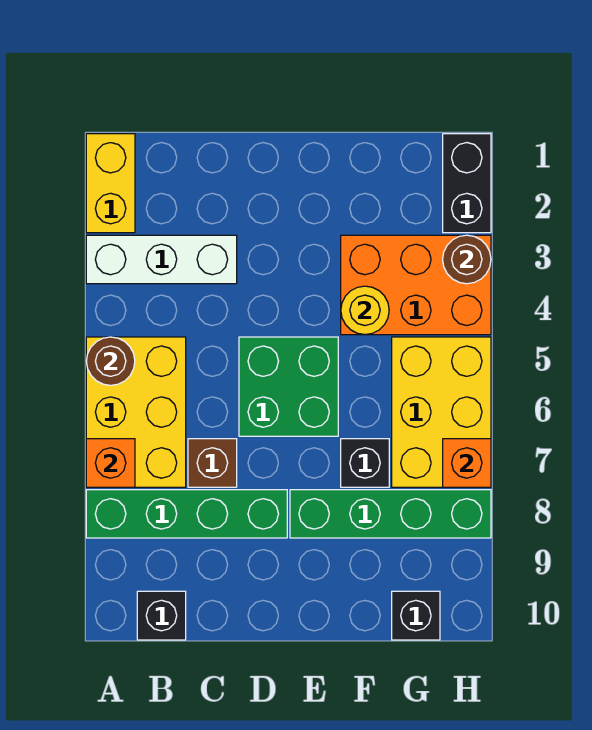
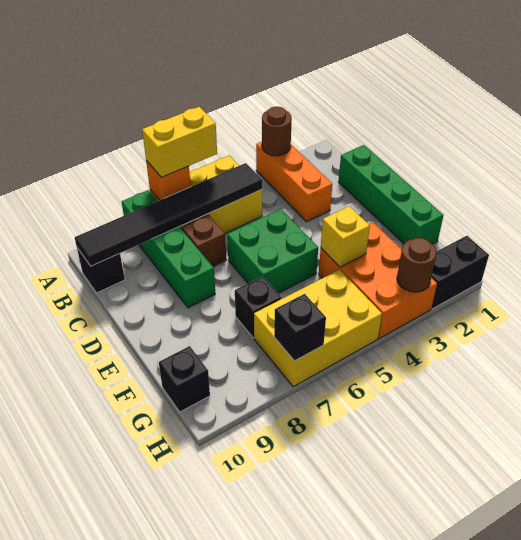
yellow 1x2 brick [86,134,135,233] -> yellow 1x2 brick moved to [142,107,217,177]
white 1x3 brick [86,235,237,284] -> orange 1x3 brick [256,142,332,222]
brown 1x1 round brick [86,337,135,385] -> brown 1x1 round brick moved to [262,106,292,156]
none -> black 1x6 tile [75,163,262,266]
green 1x4 brick [290,490,491,538] -> green 1x4 brick moved to [339,145,443,244]
yellow 1x1 round brick [341,286,389,335] -> yellow 1x1 brick [321,206,370,267]
orange 1x1 brick [443,439,491,487] -> black 1x1 brick [274,294,326,361]

